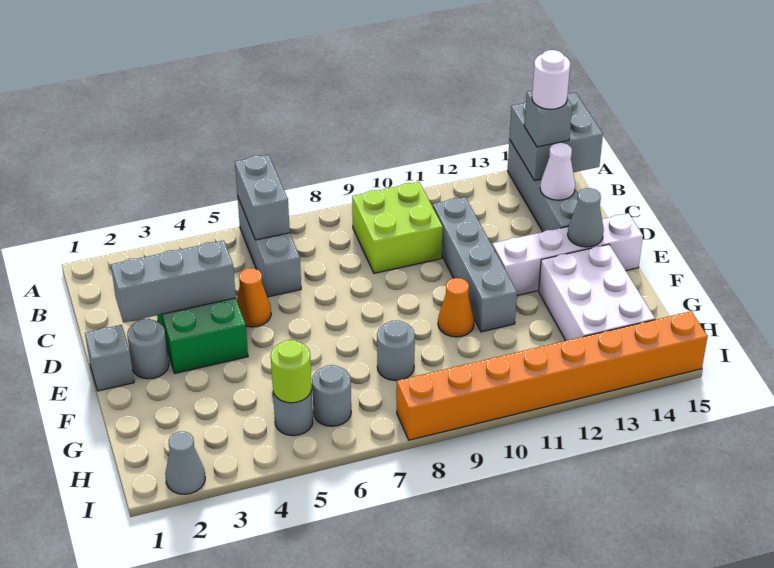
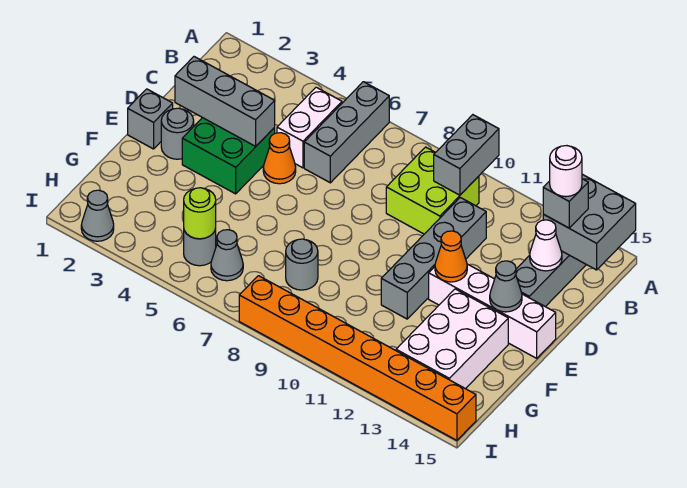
grey 1x2 brick [235,155,290,240] -> grey 1x2 brick moved to [434,115,499,195]
none -> white 1x2 brick [277,87,342,168]
orange 1x1 cone [438,278,474,337] -> orange 1x1 cone moved to [435,231,467,282]
grey 1x1 round brick [312,365,351,426] -> grey 1x1 cone [211,230,243,281]

